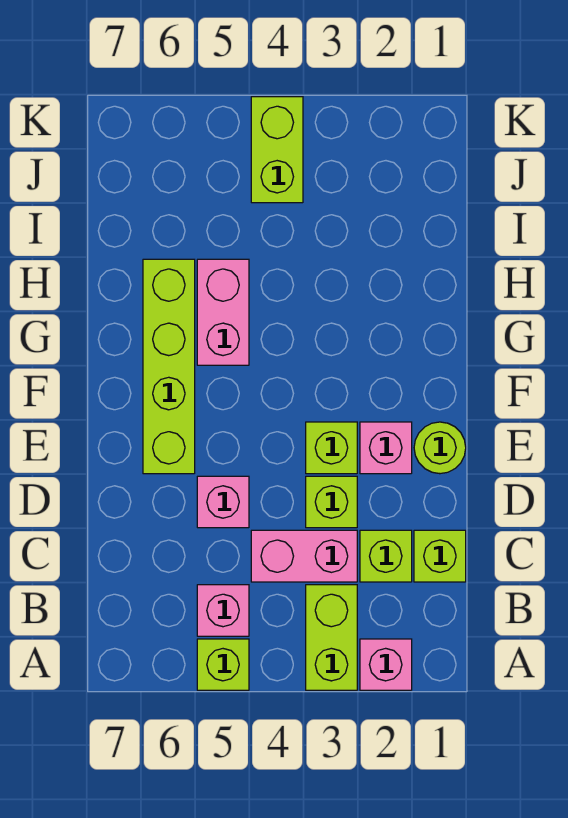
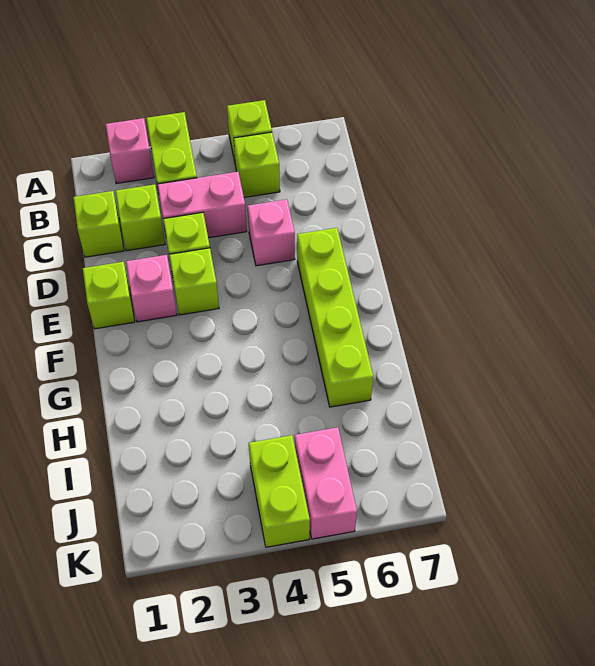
pink 1x1 brick [197,585,249,636] -> lime 1x1 brick [234,132,280,197]
lime 1x1 round brick [414,422,466,474] -> lime 1x1 brick [83,262,135,329]
pink 1x2 brick [197,259,249,365] -> pink 1x2 brick moved to [295,427,357,539]

